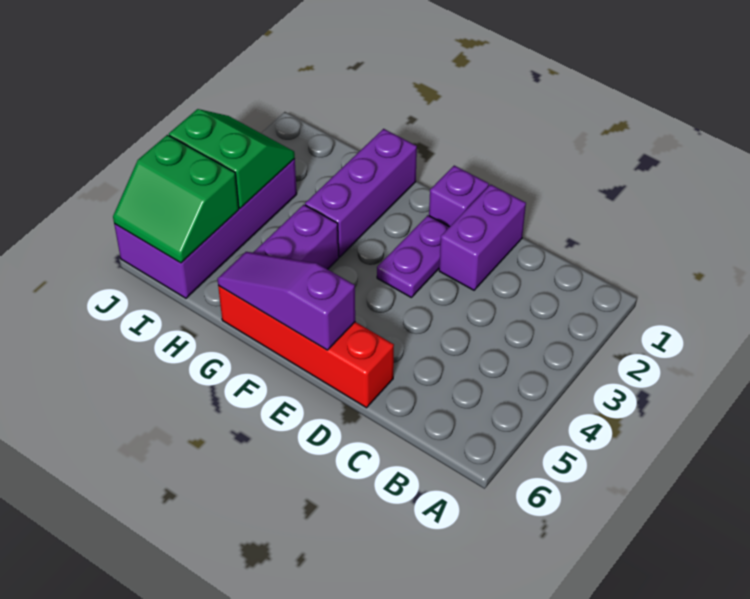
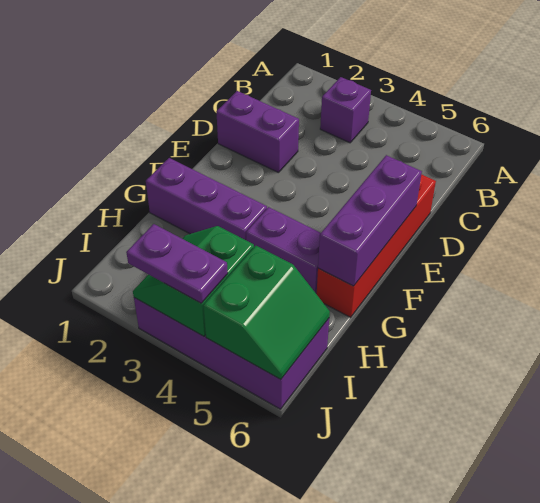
purple 1x1 brick [429,166,489,227] -> purple 1x1 brick moved to [320,77,371,143]
purple 1x2 plate [377,215,449,297] -> purple 1x2 plate moved to [126,224,228,303]
purple 1x3 slope [217,252,355,350] -> purple 1x3 brick [318,155,422,286]

